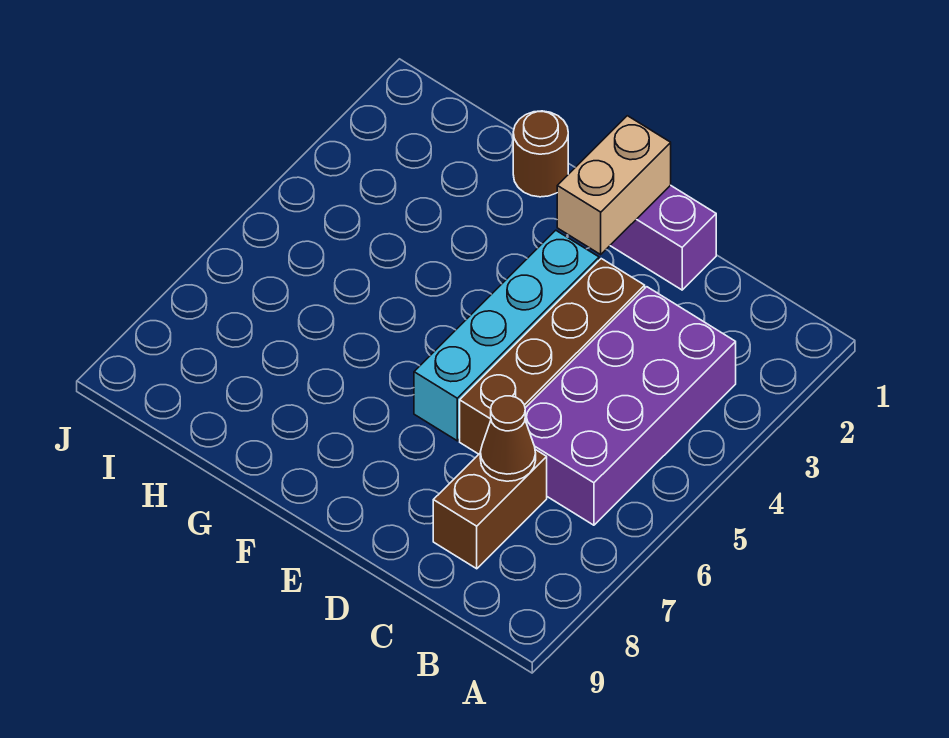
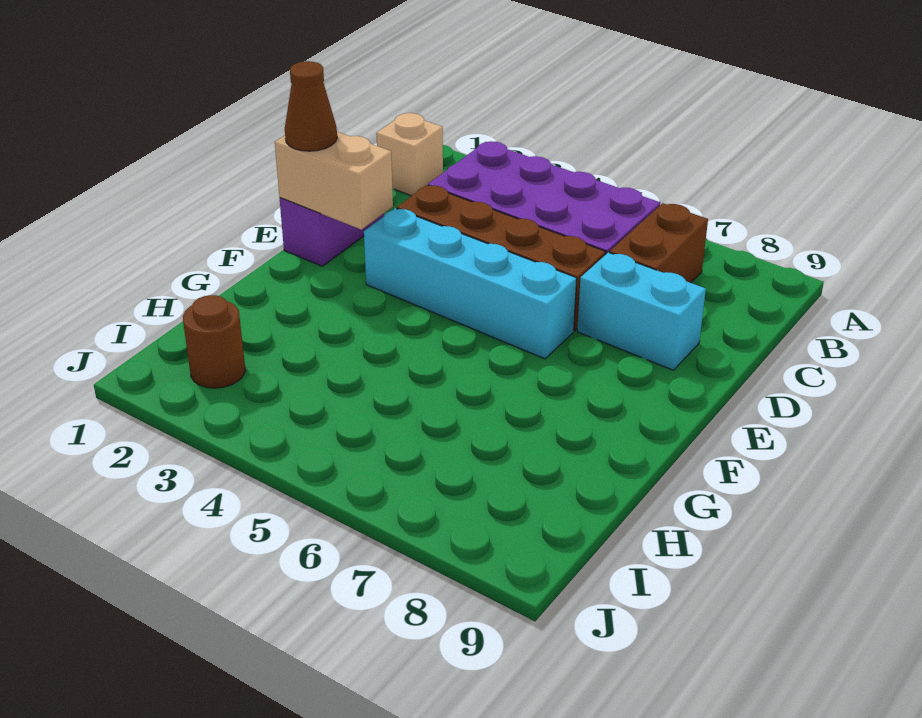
none -> tan 1x1 brick [376,113,443,196]
brown 1x2 brick [433,450,547,569] -> brown 1x2 brick turned to [609,203,708,283]
brown 1x1 cone [480,396,536,481] -> brown 1x1 cone moved to [285,61,337,151]
none -> cyan 1x2 brick [577,252,706,370]
brown 1x1 round brick [513,111,568,197] -> brown 1x1 round brick moved to [183,295,245,388]

